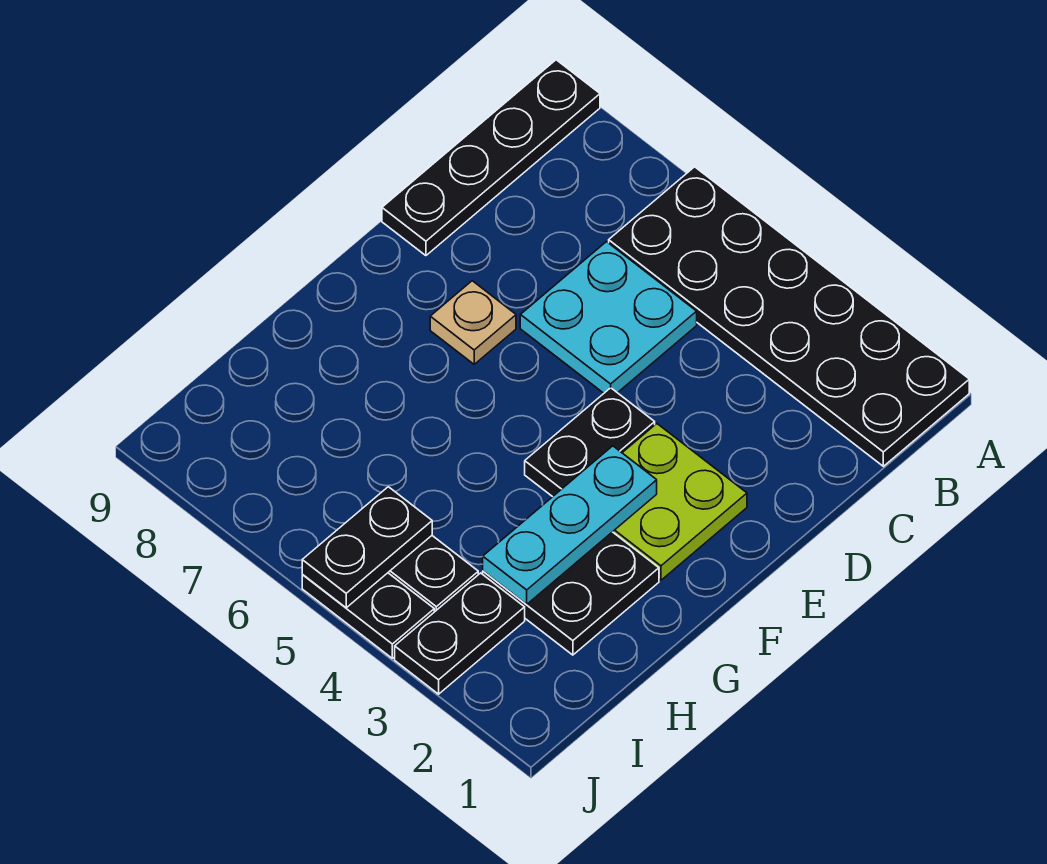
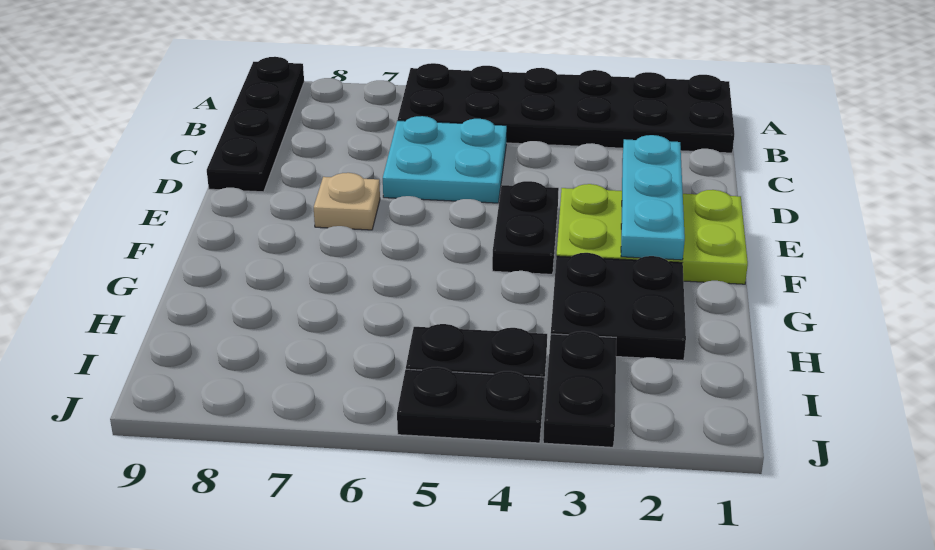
lime 2x2 plate [613,424,747,580] -> lime 2x3 plate [557,184,748,284]
cyan 1x3 plate [483,446,657,604] -> cyan 1x3 plate moved to [621,135,685,260]
black 1x2 plate [302,487,432,608] -> none

